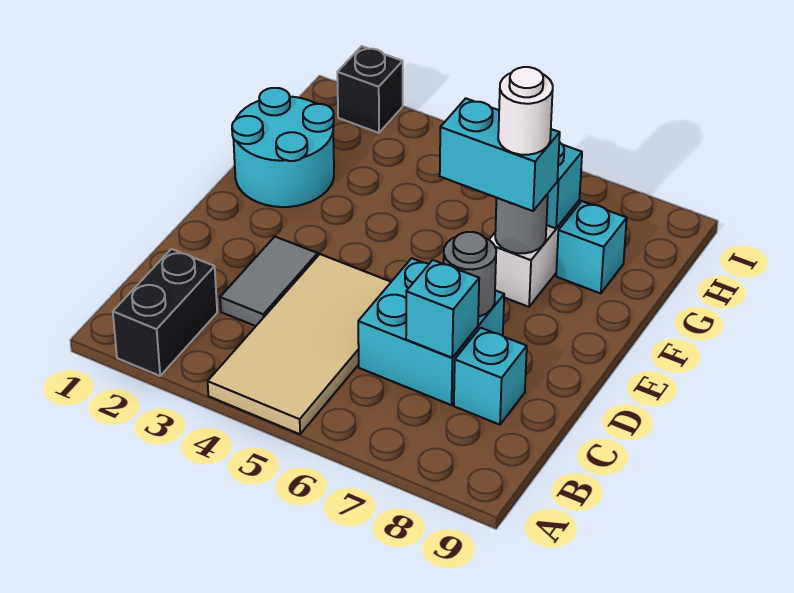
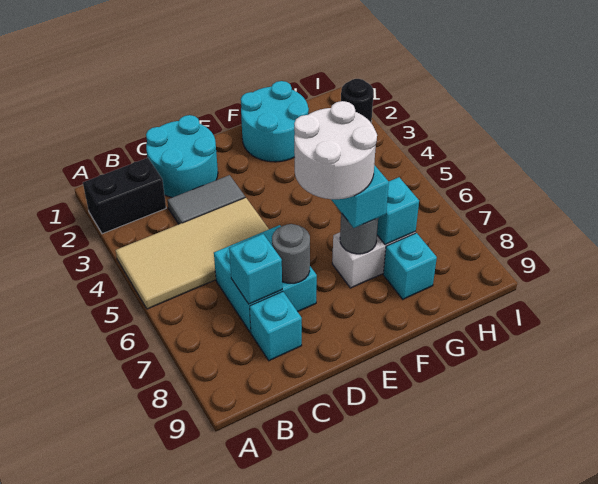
none -> cyan 2x2 round brick [146,115,218,197]
white 1x1 round brick [498,67,553,155] -> white 2x2 round brick [294,101,377,199]
black 1x1 brick [337,46,403,133] -> black 1x1 round brick [341,79,373,122]

